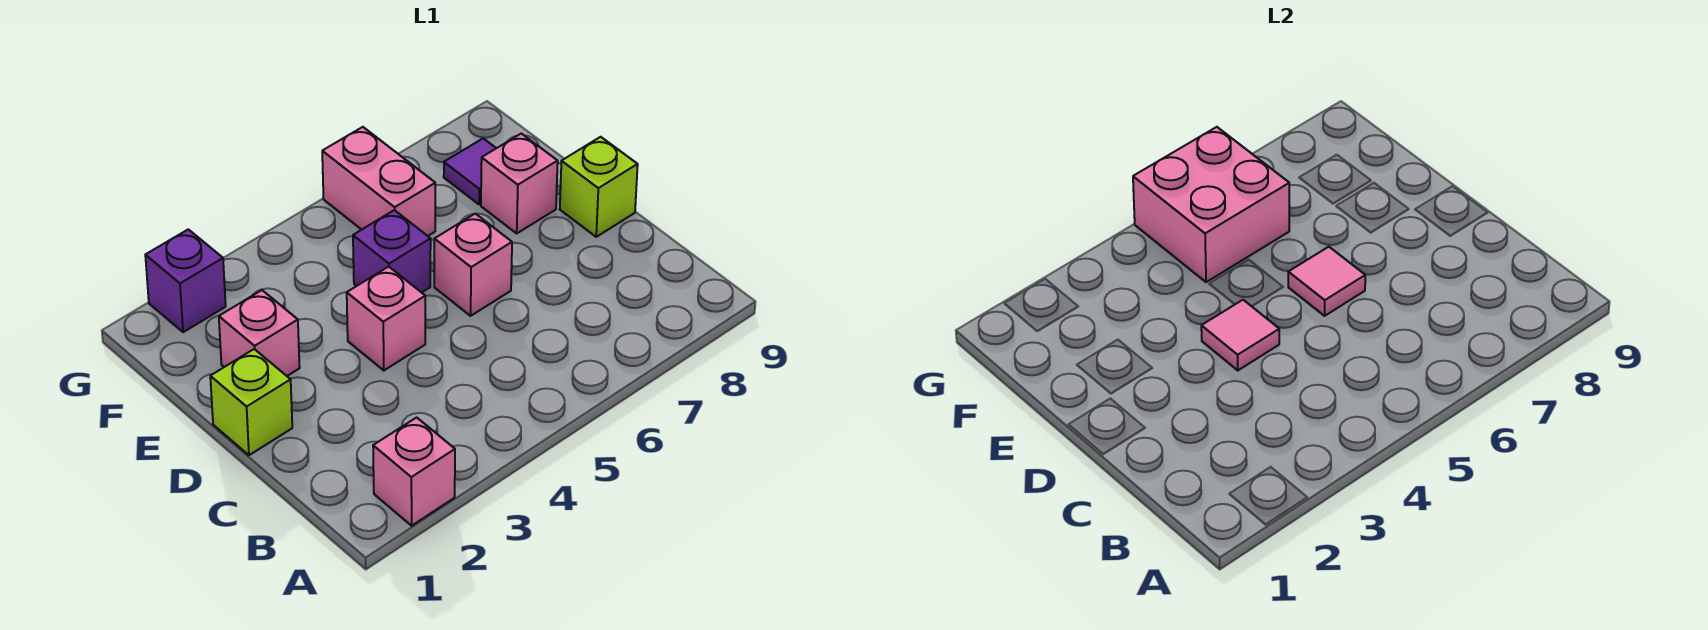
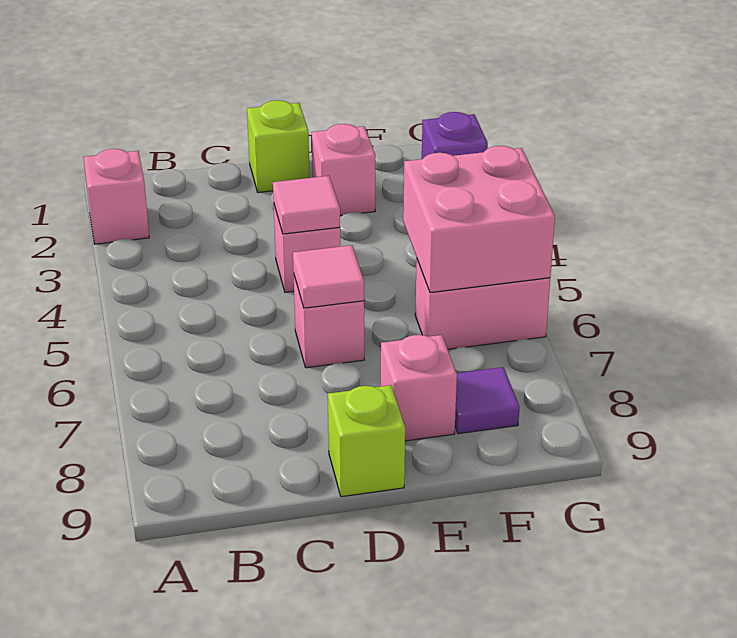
purple 1x1 brick [353,210,431,293] -> none

